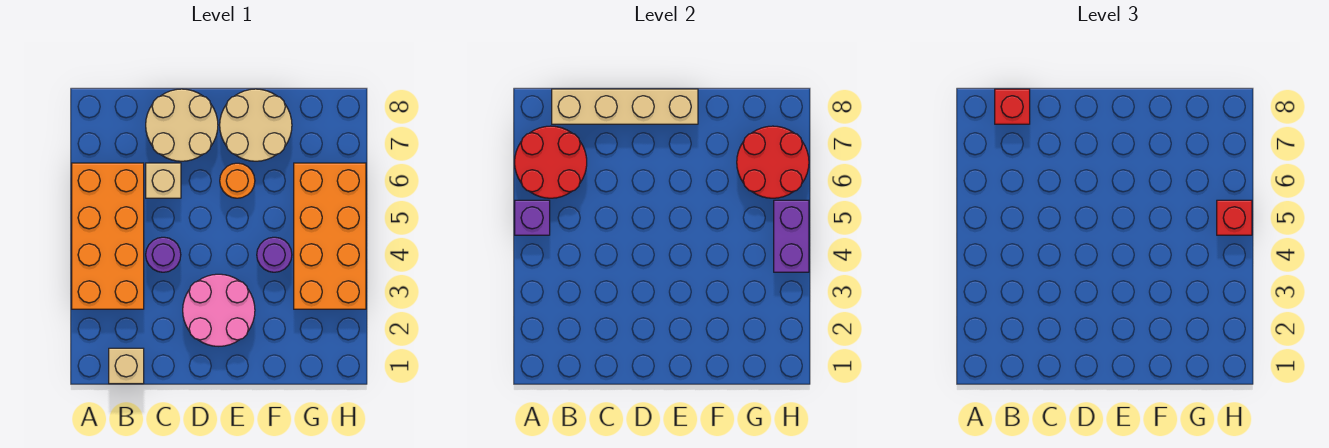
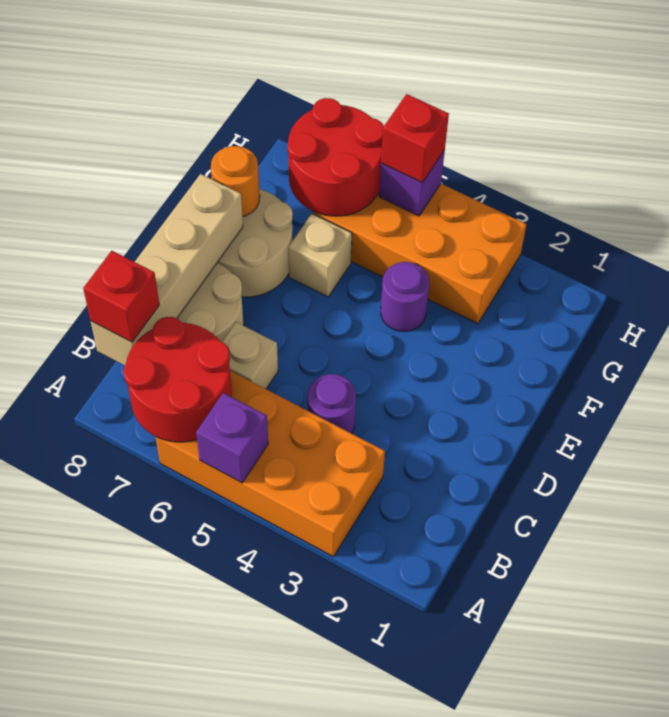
tan 1x1 brick [109,348,144,384] -> tan 1x1 brick moved to [288,214,352,297]
pink 2x2 round brick [183,274,255,346] -> none
orange 1x1 round brick [220,163,255,198] -> orange 1x1 round brick moved to [211,146,260,217]
purple 1x2 brick [774,200,809,272] -> purple 1x1 brick [379,150,445,216]

